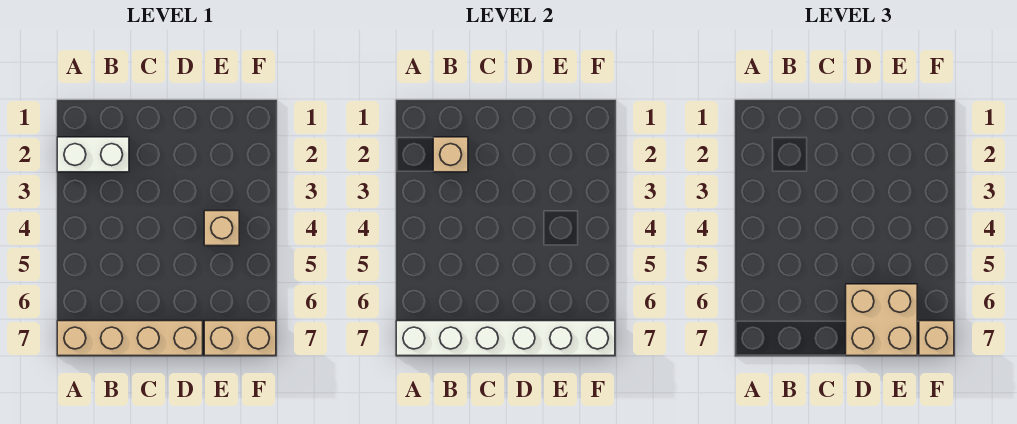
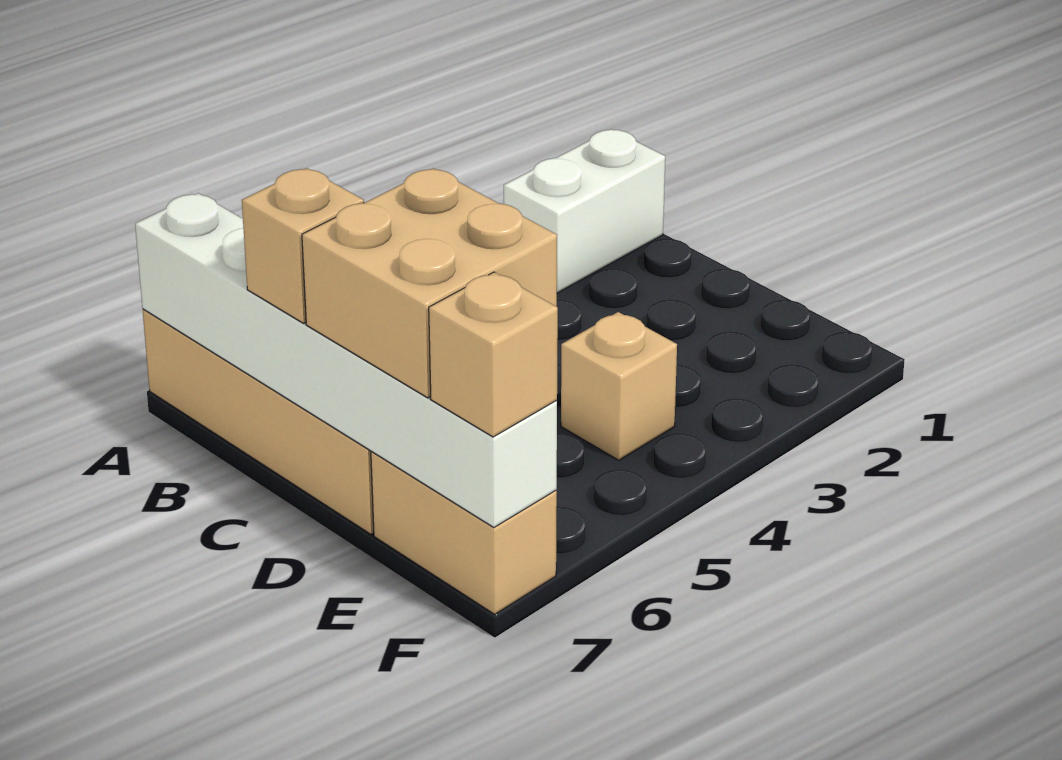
white 1x2 brick [57,137,129,172] -> white 1x2 brick turned to [504,129,665,293]
tan 1x1 brick [433,137,468,172] -> tan 1x1 brick moved to [242,168,364,323]

